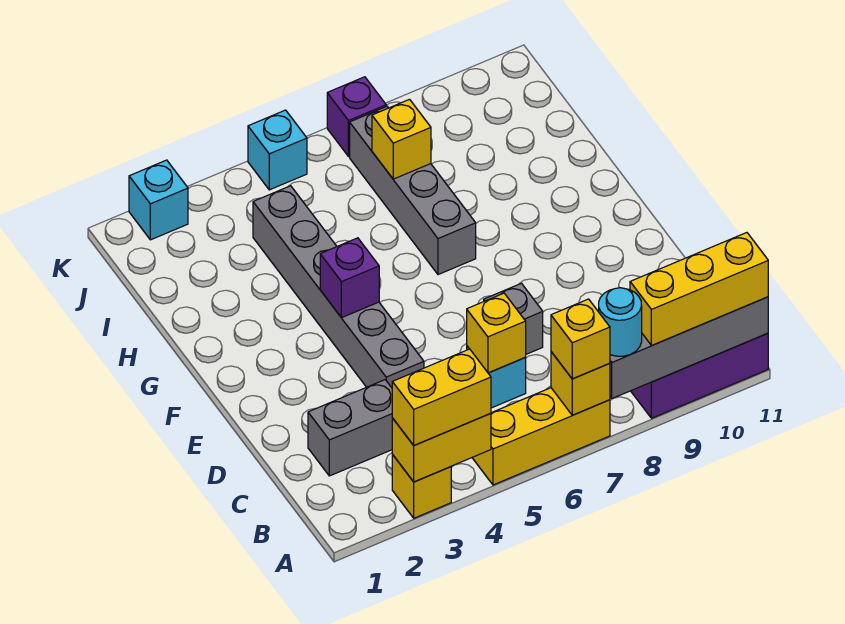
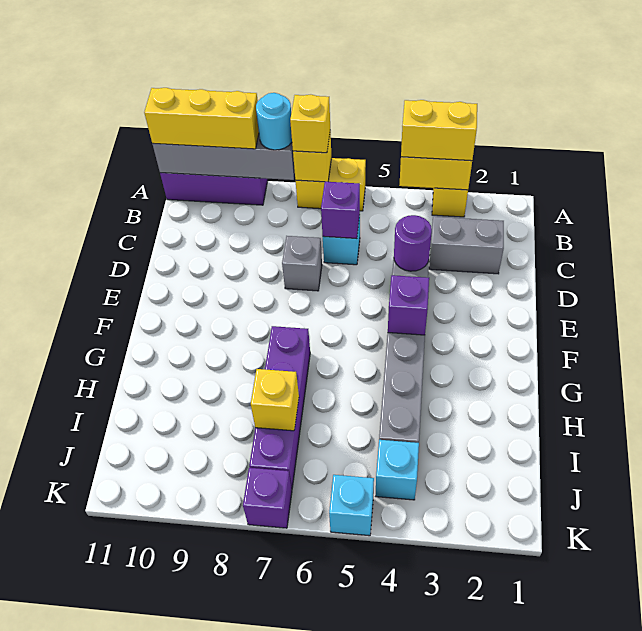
yellow 1x3 brick [472,388,610,485] -> yellow 1x2 brick [295,158,366,211]
yellow 1x1 brick [467,293,526,373] -> purple 1x1 brick [321,182,360,239]
none -> purple 1x1 round brick [394,215,432,271]
grey 1x4 brick [350,106,476,275] -> purple 1x4 brick [249,326,310,488]
cyan 1x1 brick [129,160,188,240] -> cyan 1x1 brick moved to [376,440,419,500]

